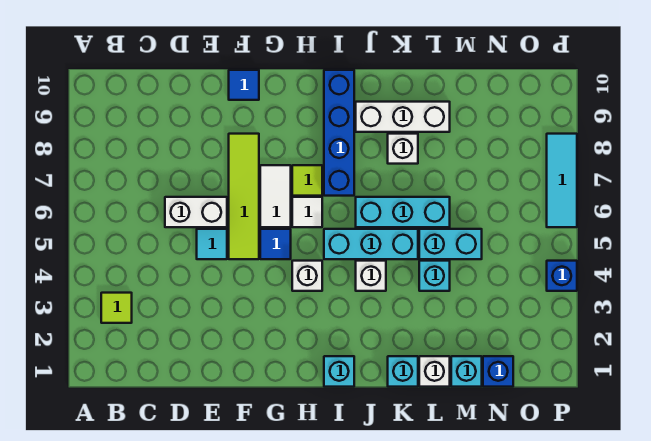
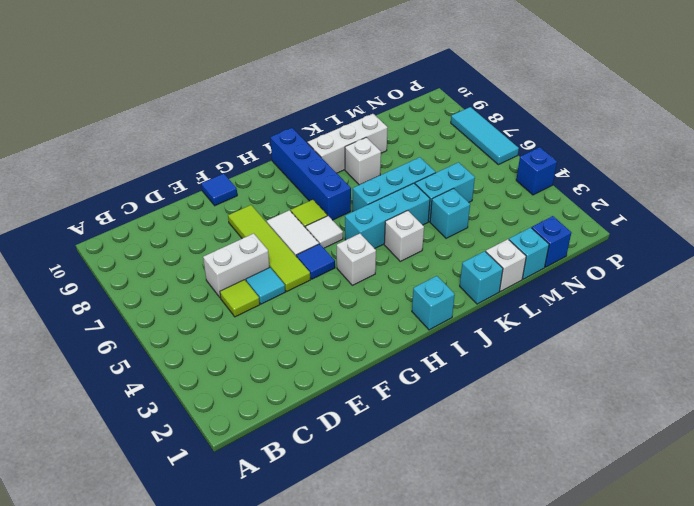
lime 1x1 tile [101,293,132,323] -> lime 1x1 tile moved to [220,280,260,317]

